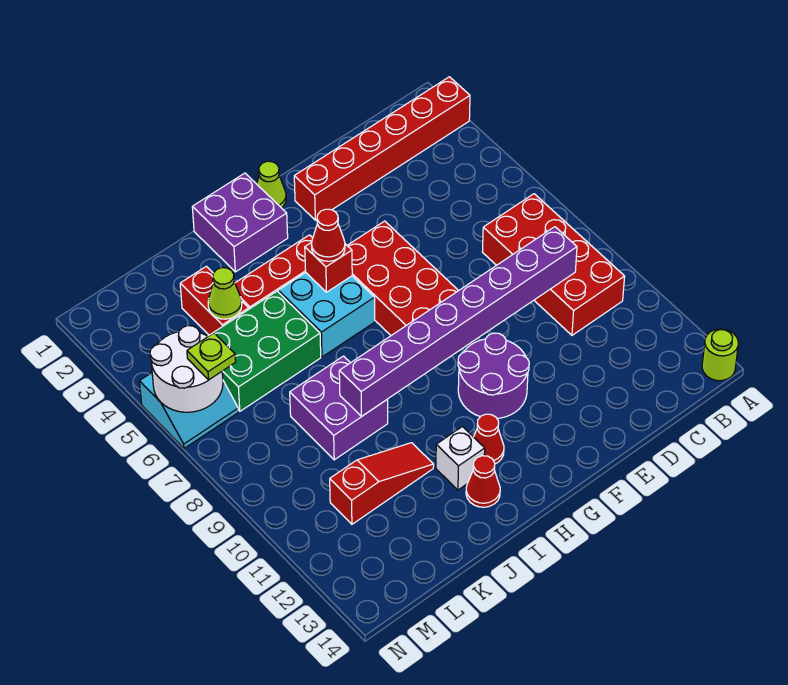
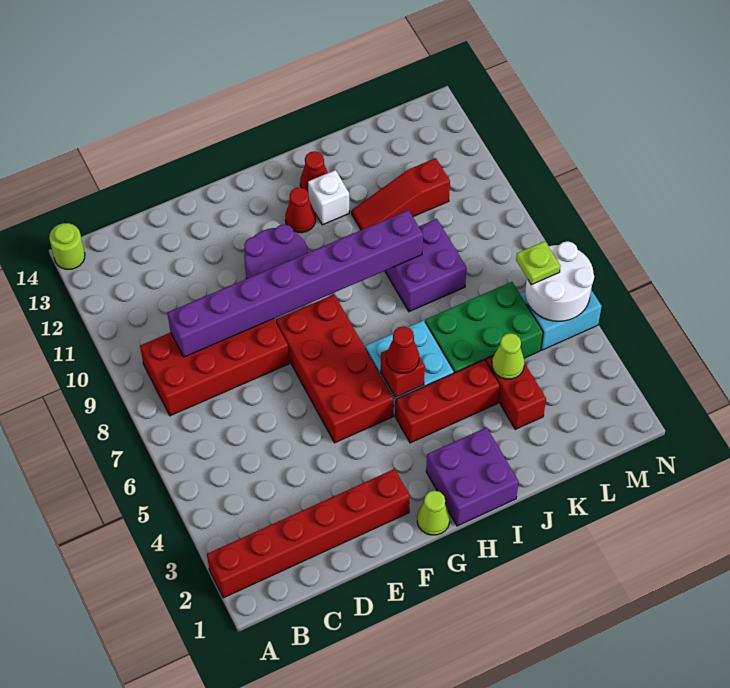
red 2x4 brick [483,194,625,335] -> red 2x4 brick turned to [140,319,289,416]

